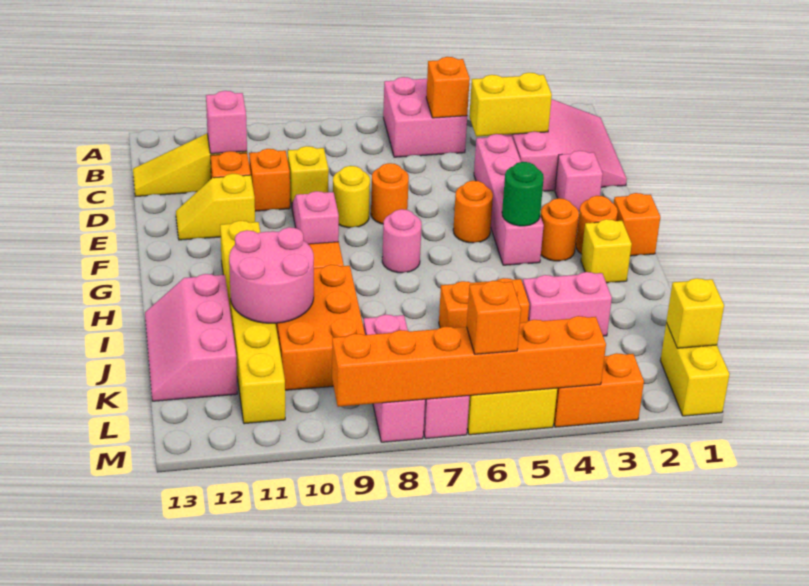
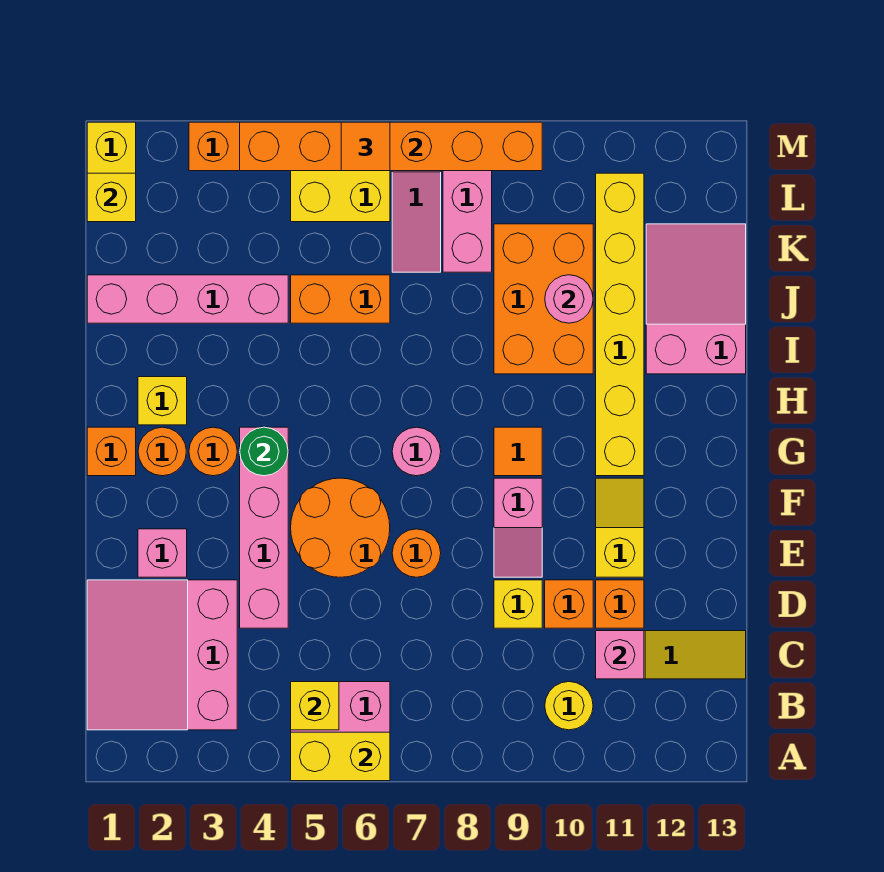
orange 1x1 brick [426,57,470,118] -> yellow 1x1 brick [291,682,339,730]
yellow 1x2 brick [469,73,552,137] -> yellow 1x2 brick moved to [291,732,390,781]
yellow 1x1 round brick [333,166,370,228] -> yellow 1x1 round brick moved to [545,682,593,730]
yellow 1x2 slope [176,174,255,240] -> yellow 1x2 slope turned to [596,478,644,577]
orange 1x1 round brick [453,181,493,243] -> orange 2x2 round brick [291,478,390,577]
pink 2x2 round brick [229,227,314,323] -> pink 1x1 round brick [545,275,593,323]
pink 2x3 slope [145,274,237,401] -> pink 2x3 slope turned to [646,224,746,374]
pink 1x2 brick [523,272,612,336] -> pink 1x4 brick [87,275,288,323]
orange 1x1 brick [467,281,521,354] -> orange 1x1 tile [341,122,390,171]

